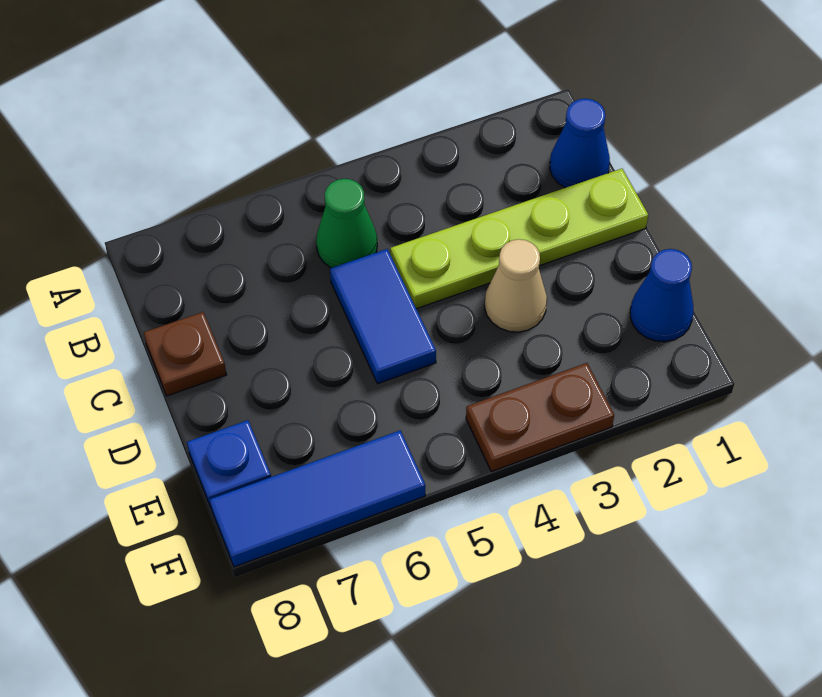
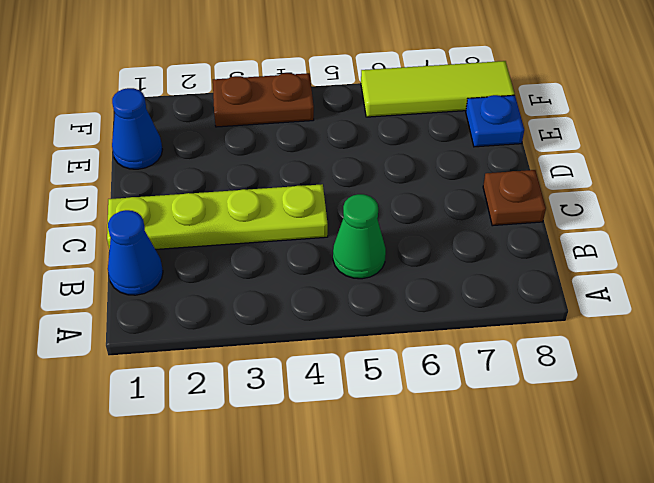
blue 1x2 tile [330,249,436,384] -> none
tan 1x1 cone [485,239,547,332] -> none
blue 1x3 tile [210,431,425,567] -> lime 1x3 tile [361,61,514,117]

